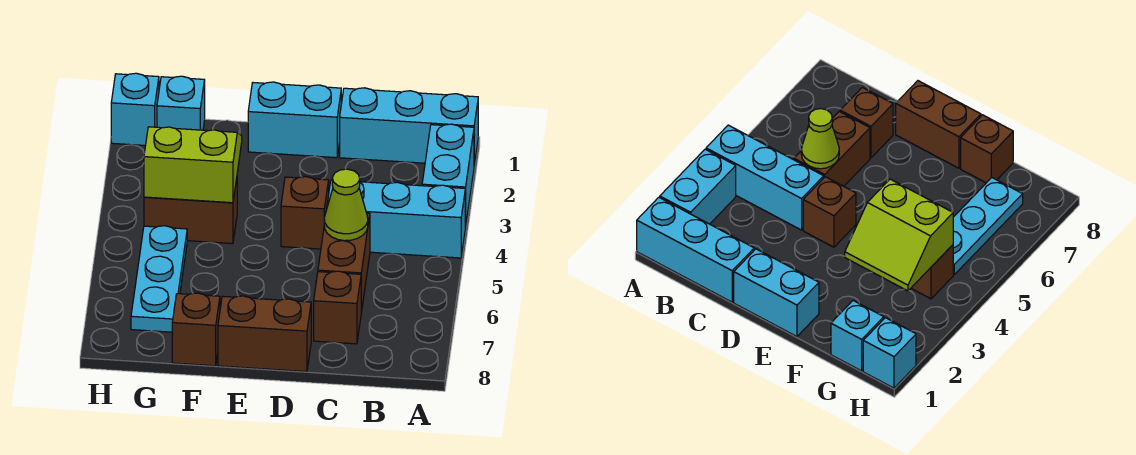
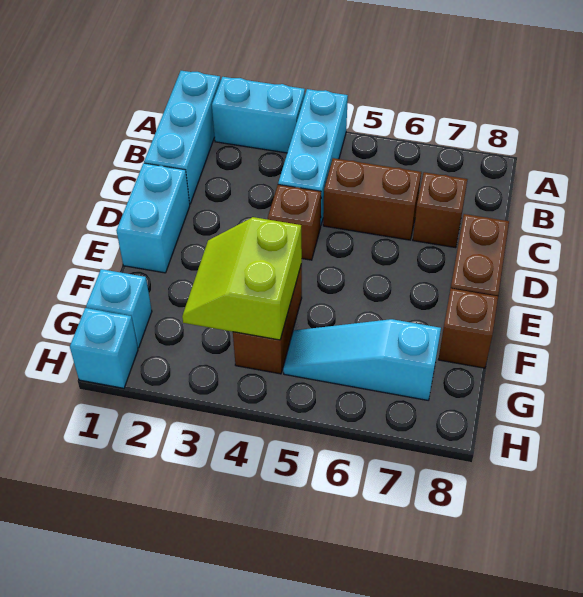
lime 1x1 cone [324,169,368,241] -> none
cyan 1x3 plate [131,226,187,332] -> cyan 1x3 slope [283,319,441,400]

